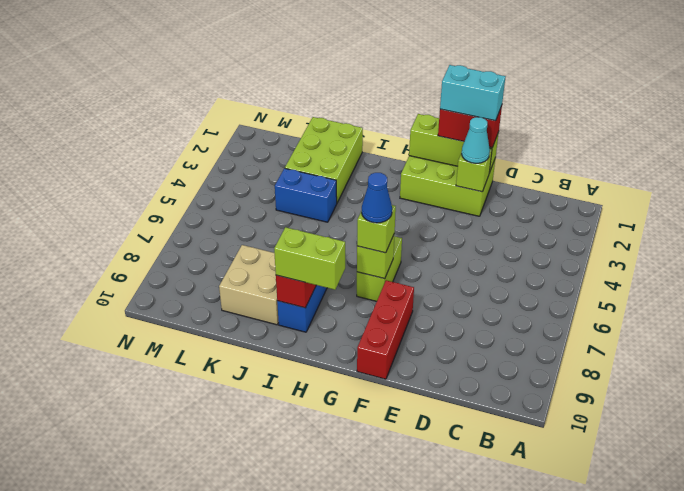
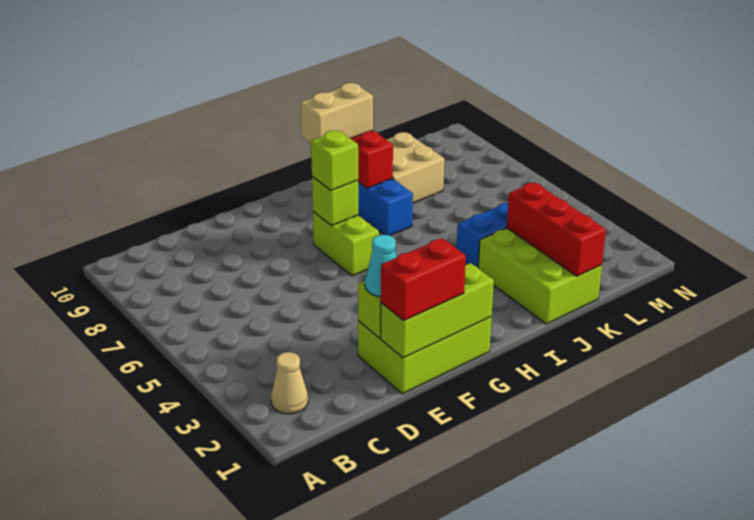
none -> tan 1x1 cone [271,352,308,414]
cyan 1x2 brick [440,65,506,121] -> none
red 1x3 brick [357,280,414,379] -> red 1x3 brick moved to [507,182,606,276]
blue 1x1 cone [362,173,392,223] -> none
lime 1x2 brick [274,227,345,290] -> tan 1x2 brick [301,83,373,143]

